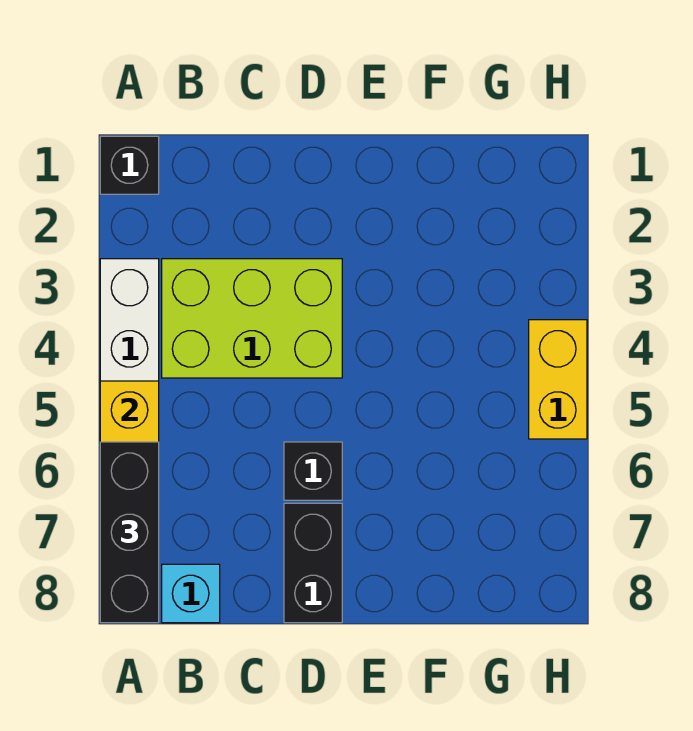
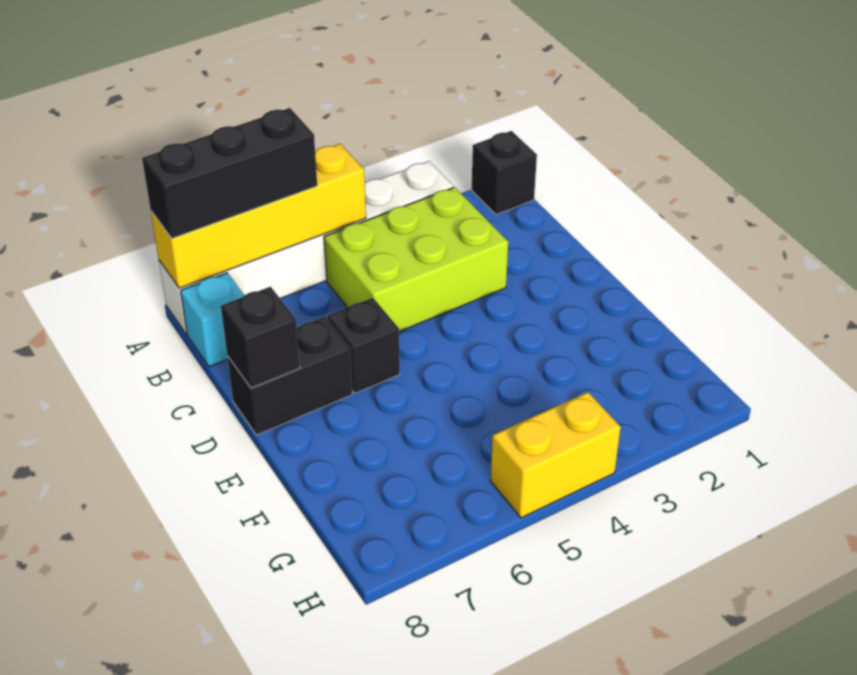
lime 2x3 brick [162,259,342,378] -> lime 2x3 brick turned to [324,187,508,332]
none -> black 1x1 brick [221,287,300,388]

